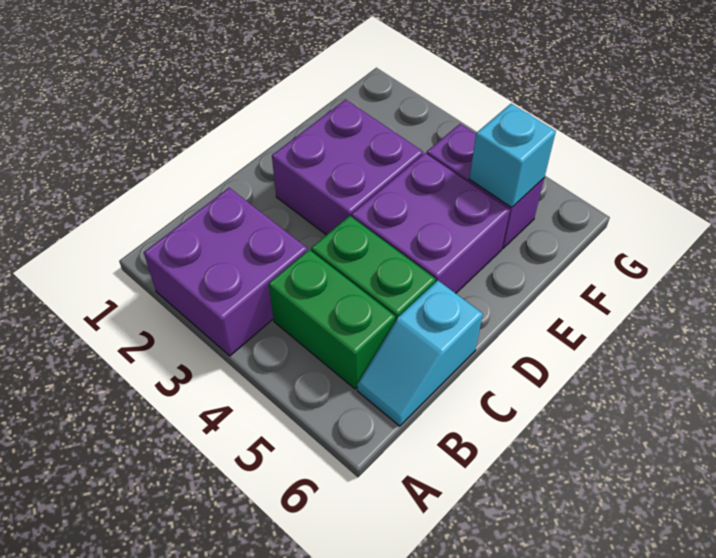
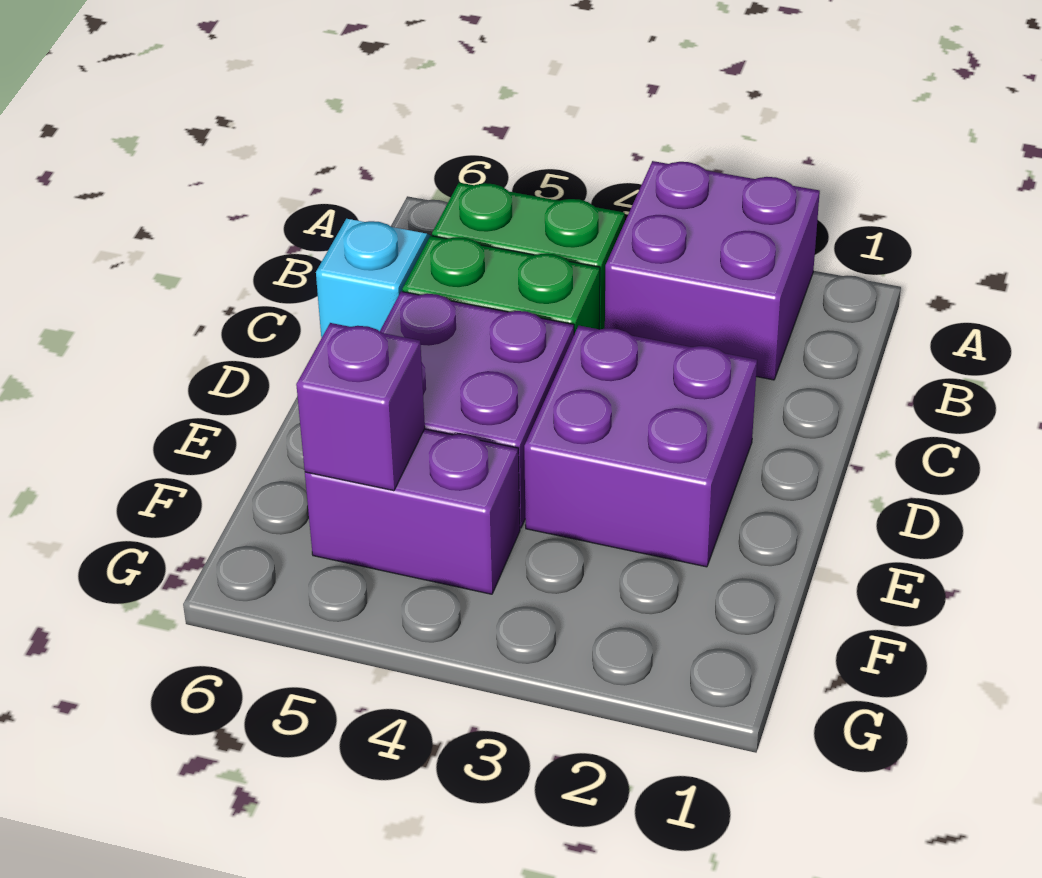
cyan 1x1 brick [469,104,556,208] -> purple 1x1 brick [296,323,425,491]

